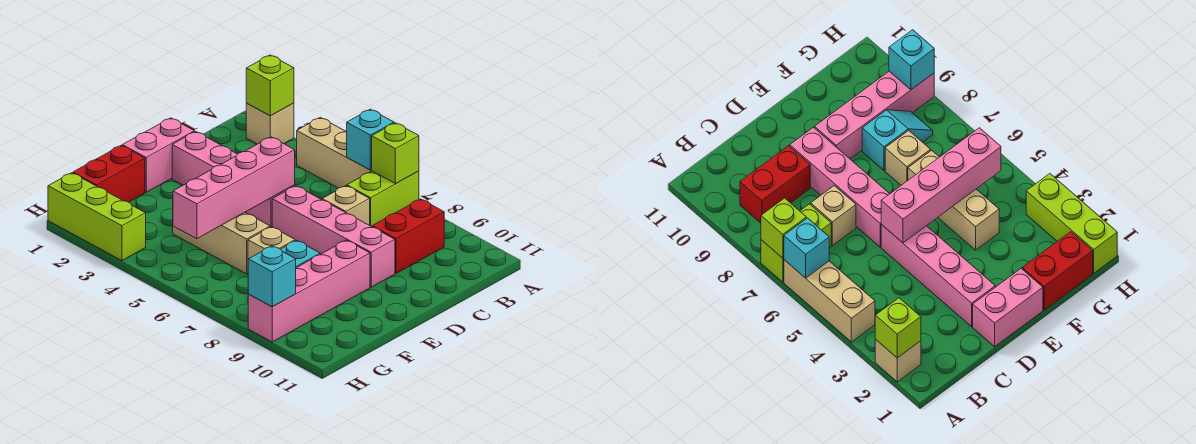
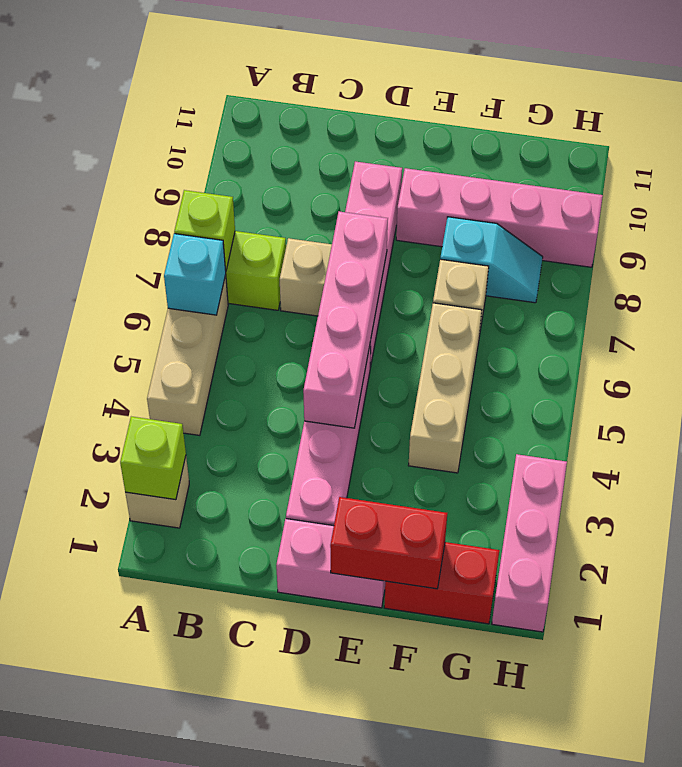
red 1x2 brick [372,199,444,273] -> red 1x2 brick moved to [330,497,447,589]
pink 1x4 brick [173,137,295,239] -> pink 1x4 brick turned to [303,211,388,428]
lime 1x3 brick [48,173,146,261] -> pink 1x3 brick [492,454,567,632]
cyan 1x1 brick [248,246,296,307] -> none

